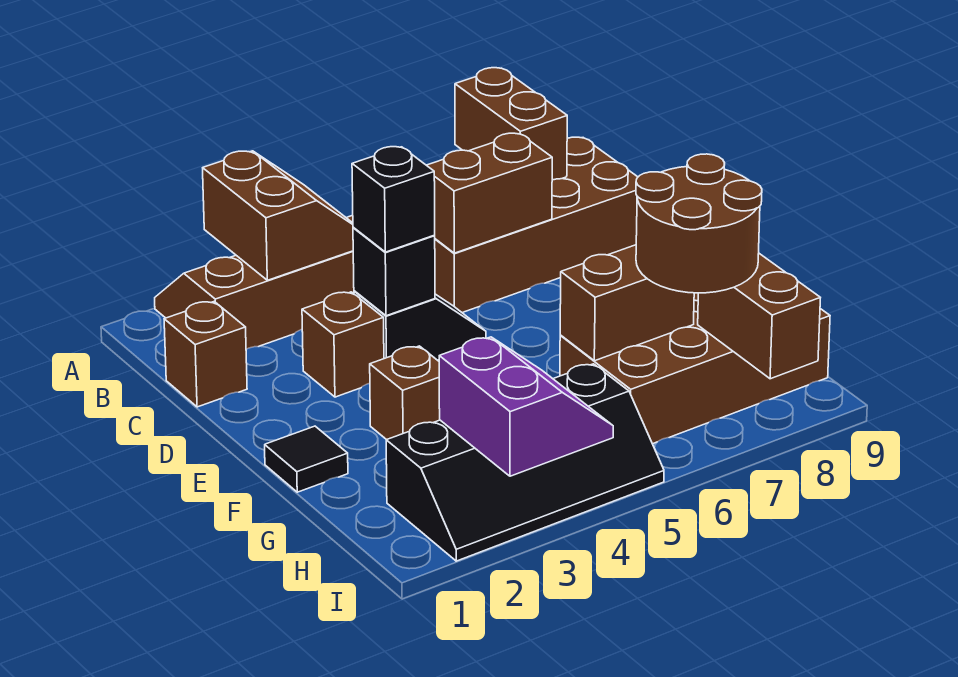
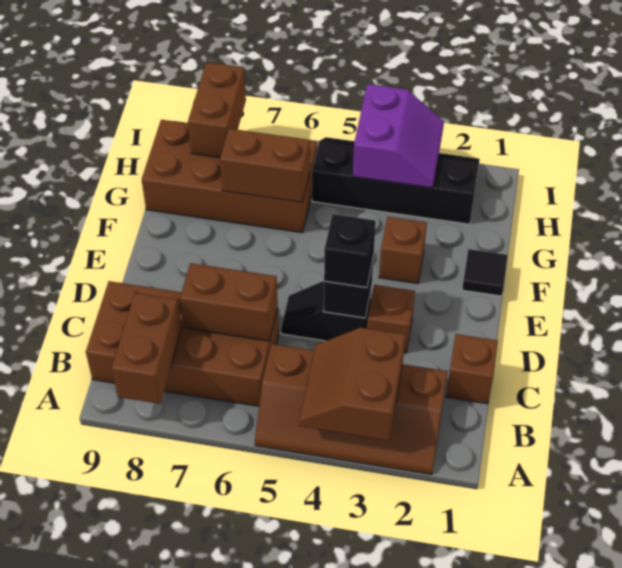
brown 2x2 round brick [636,154,762,293] -> none
purple 2x2 slope [439,337,613,476] -> purple 2x2 slope turned to [353,84,444,188]

